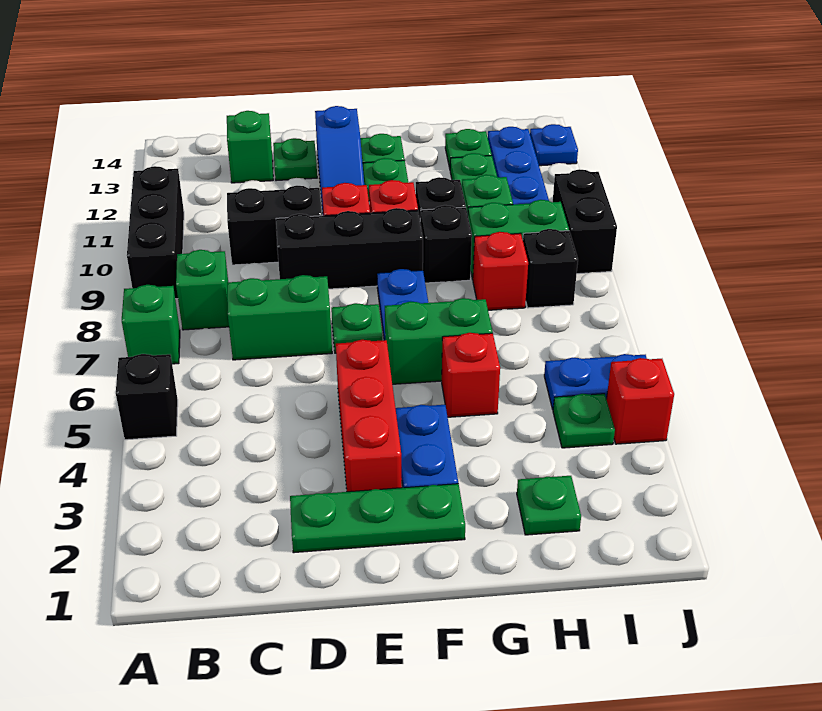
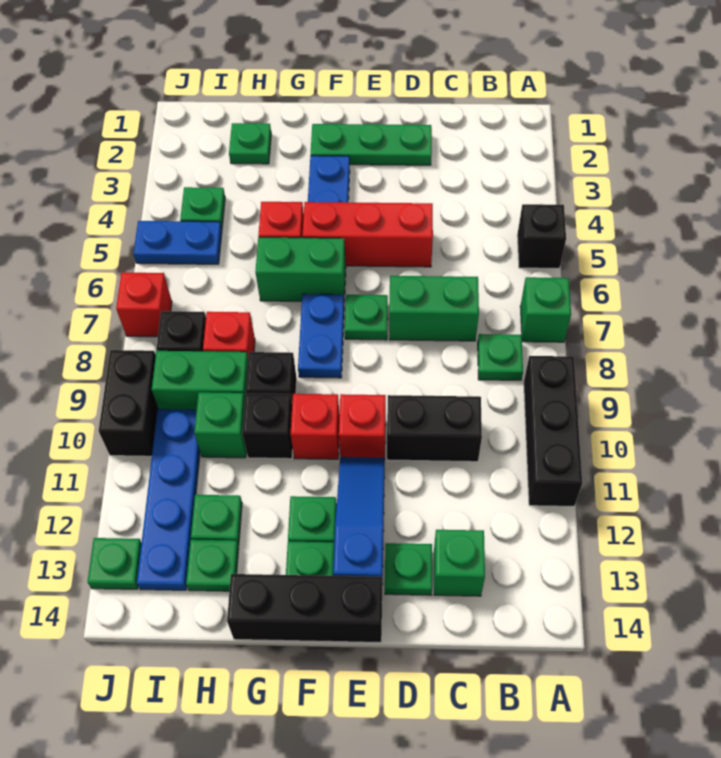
green 1x1 brick [176,250,229,330] -> green 1x1 plate [478,334,523,380]
black 1x3 brick [276,208,423,289] -> black 1x3 brick moved to [227,574,382,643]
red 1x3 brick [336,340,402,492] -> red 1x3 brick turned to [302,202,433,267]
red 1x1 brick [606,358,674,444] -> red 1x1 brick moved to [116,273,172,337]
blue 1x1 plate [530,124,578,166] -> green 1x1 plate [88,538,142,589]

